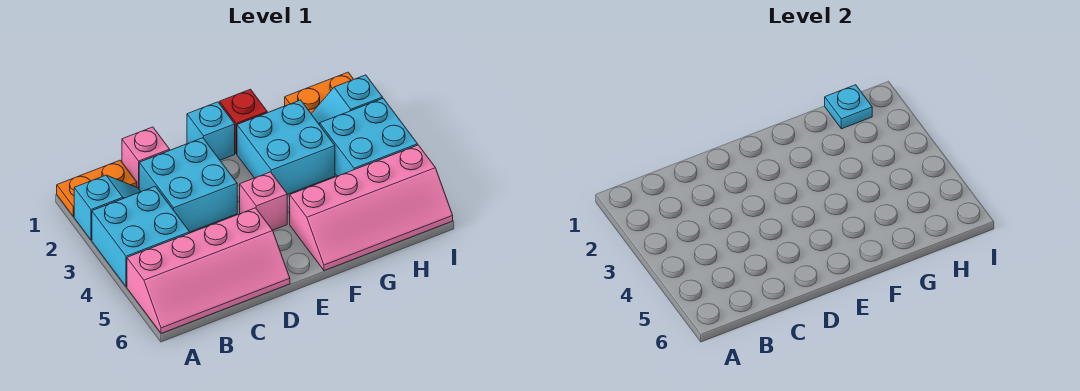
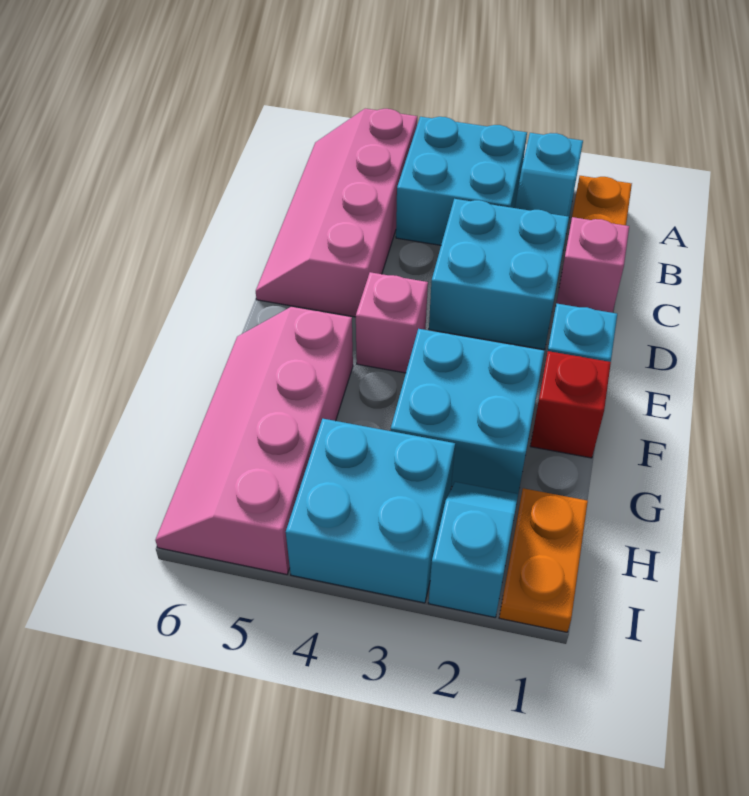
cyan 1x1 plate [825,85,872,129] -> none

